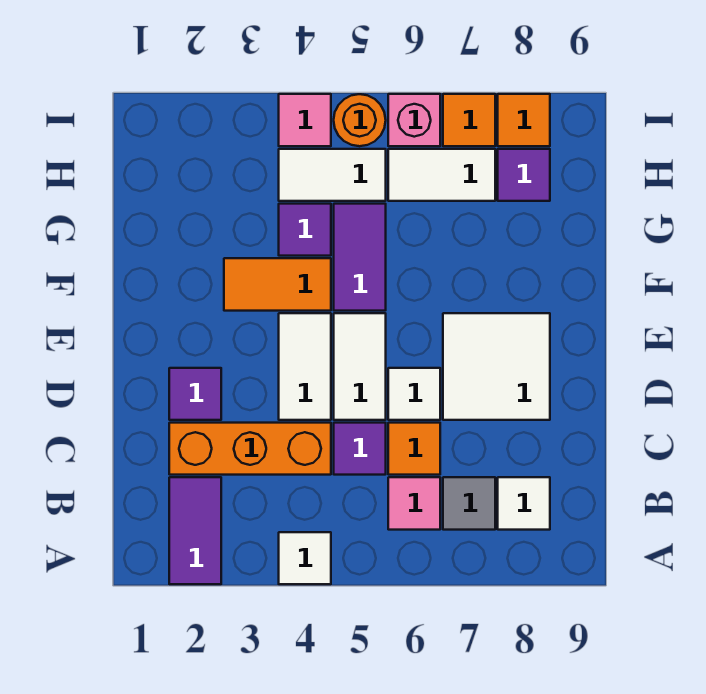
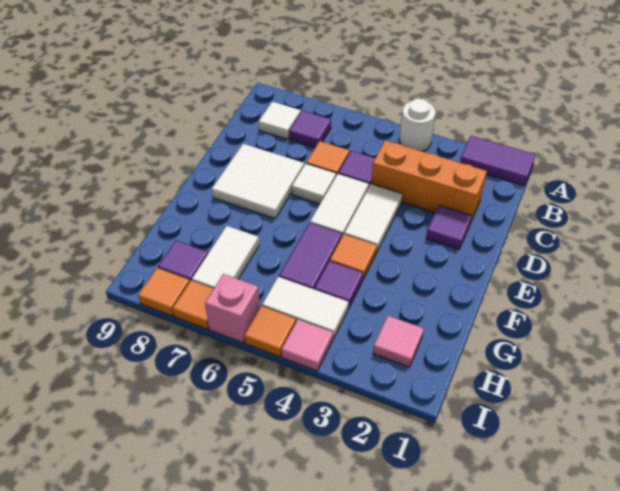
purple 1x2 tile [169,477,221,584] -> purple 1x2 tile turned to [460,136,535,186]
white 1x1 tile [279,532,331,584] -> white 1x1 round brick [399,99,436,151]
pink 1x1 tile [388,477,440,530] -> pink 1x1 tile moved to [373,316,424,367]
grey 1x1 tile [443,477,495,530] -> purple 1x1 tile [289,111,331,148]
orange 1x2 tile [224,258,331,311] -> orange 1x1 tile [330,234,377,279]
white 1x2 tile [388,149,495,201] -> white 1x2 tile turned to [192,226,259,288]
orange 1x1 round brick [334,94,386,146] -> orange 1x1 tile [244,306,296,357]

